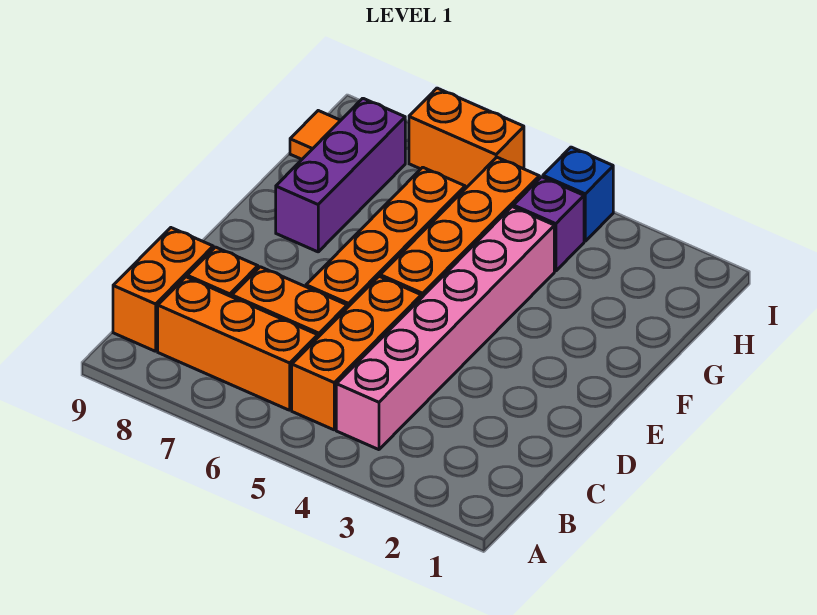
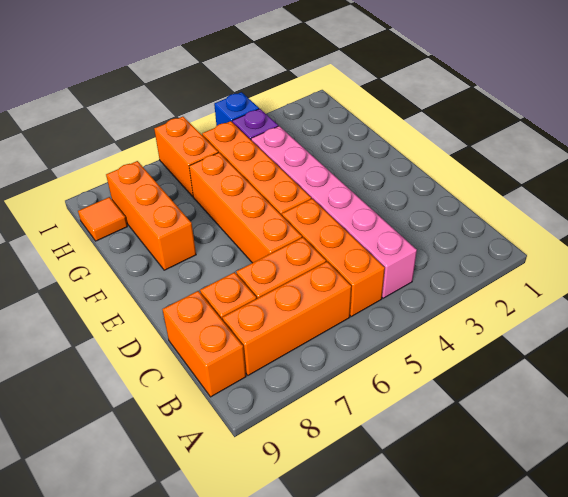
purple 1x3 brick [276,98,405,252] -> orange 1x3 brick [106,161,196,270]
orange 1x2 brick [409,88,524,189] -> orange 1x2 brick turned to [154,117,218,196]

